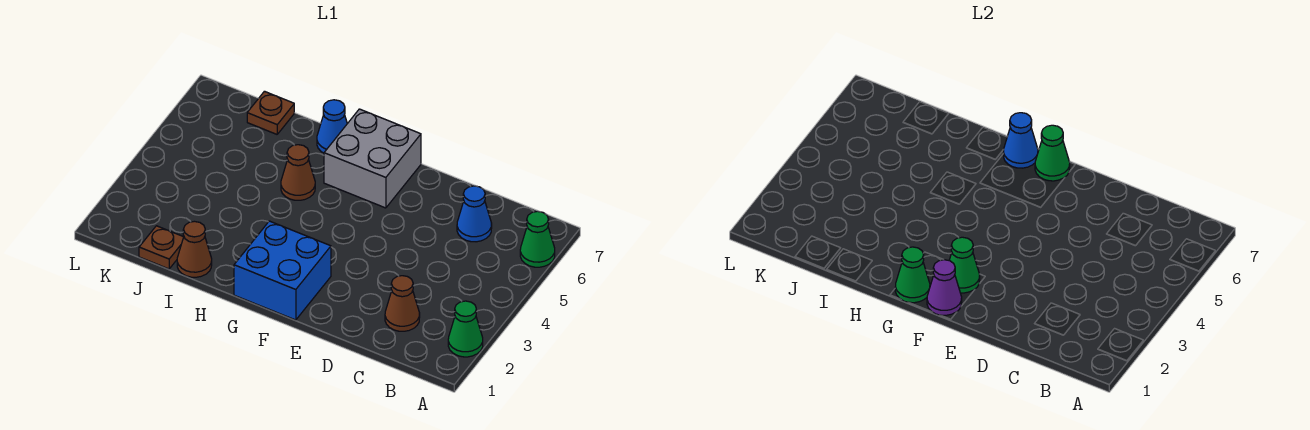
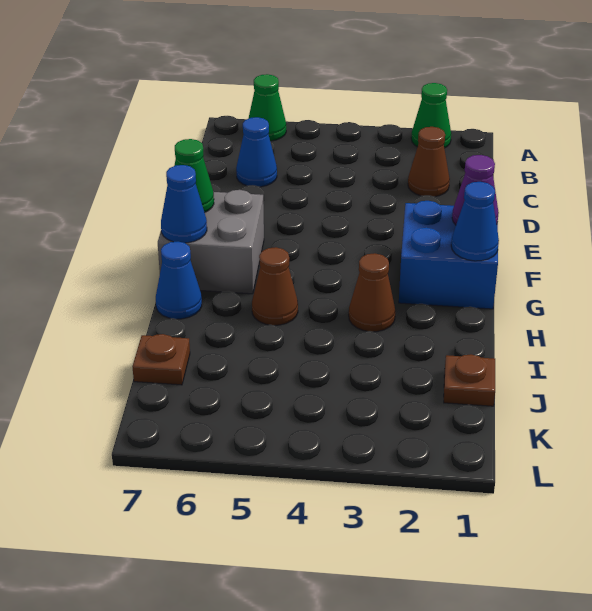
green 1x1 cone [949,237,980,293] -> none
green 1x1 cone [895,247,930,303] -> blue 1x1 cone [451,182,499,261]
brown 1x1 cone [177,221,212,277] -> brown 1x1 cone moved to [349,253,395,332]

